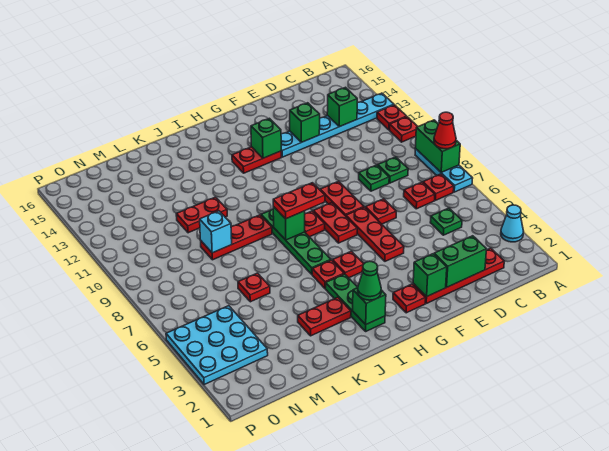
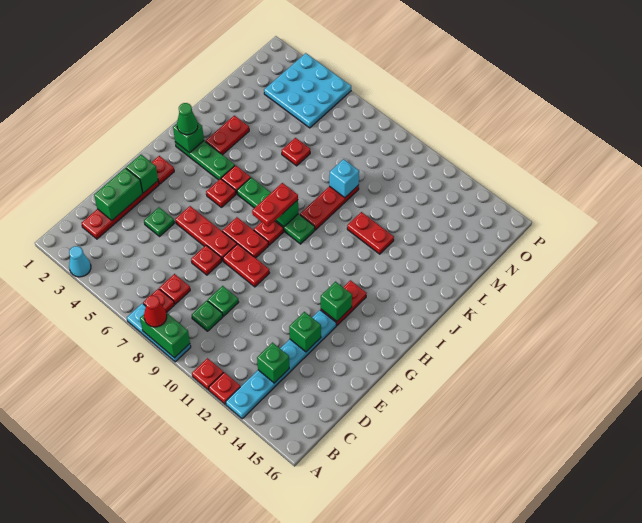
green 1x1 plate [430,208,462,235] -> green 1x1 plate moved to [144,207,174,236]
red 1x2 plate [176,197,227,233] -> red 1x2 plate turned to [347,212,394,254]

